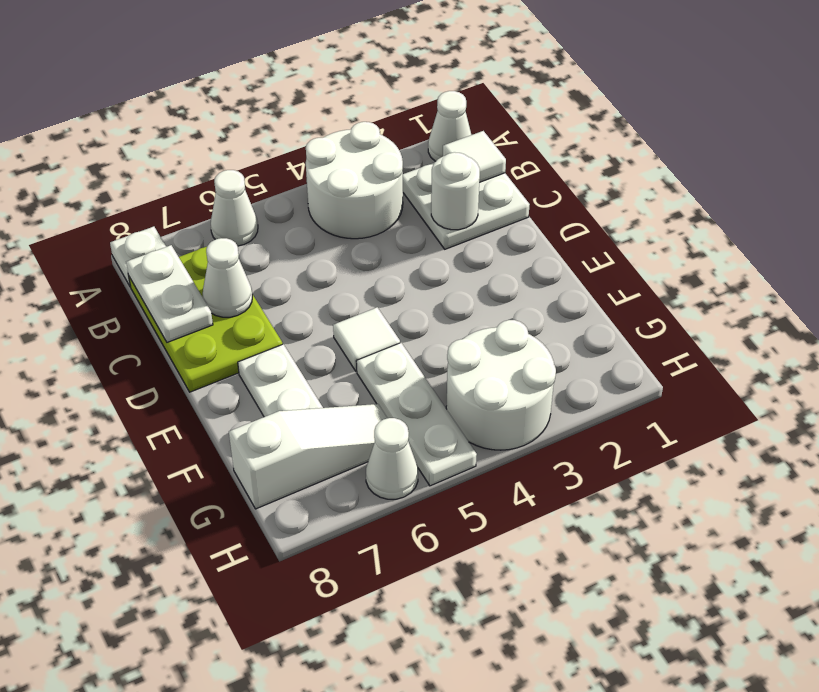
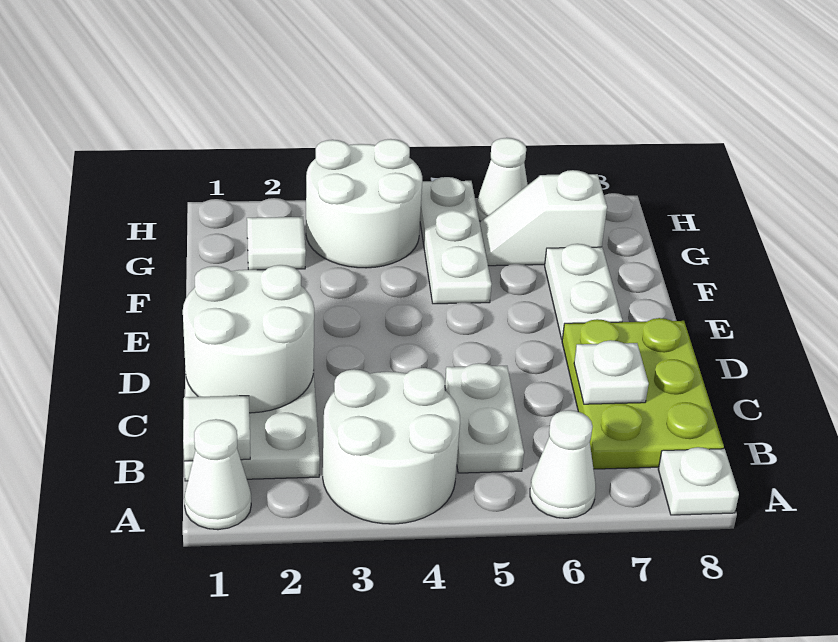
white 1x2 plate [126,245,213,342] -> white 1x2 plate moved to [445,363,524,473]
white 1x1 round brick [431,152,480,230] -> white 2x2 round brick [183,265,314,413]
white 1x1 cone [203,238,252,317] -> white 1x1 plate [574,340,649,404]
white 1x1 tile [333,307,400,371] -> white 1x1 tile moved to [247,217,306,270]
white 1x3 slope [229,404,387,509] -> white 1x2 slope [480,170,607,266]

